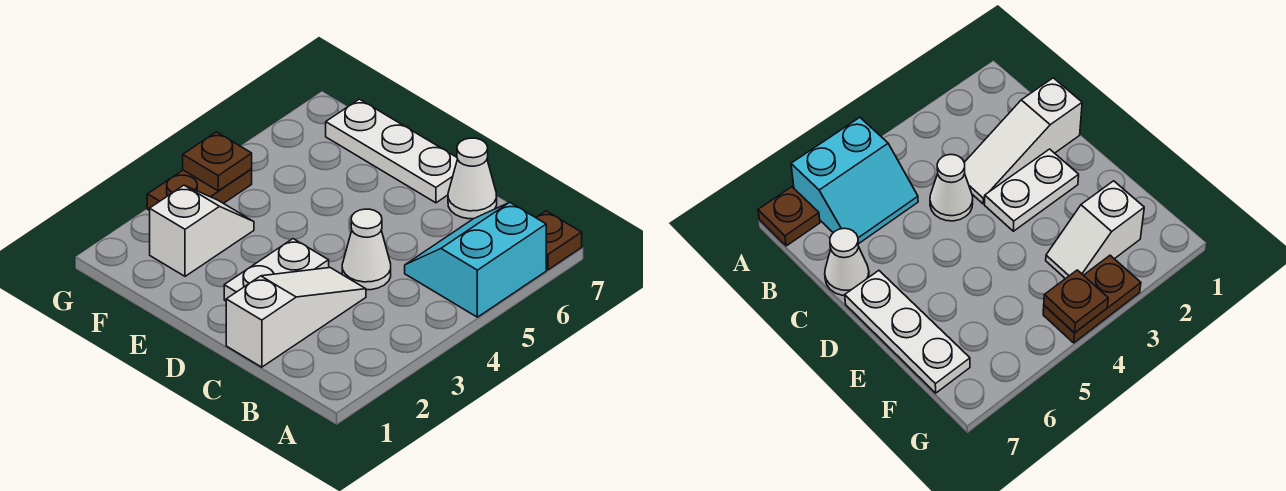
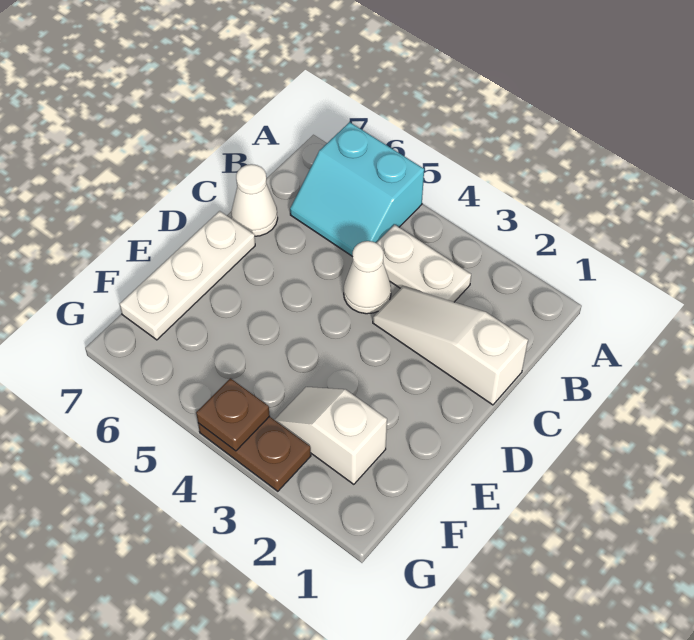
brown 1x1 plate [536,211,582,270] -> none
white 1x2 plate [224,239,329,301] -> white 1x2 plate moved to [377,225,471,302]

